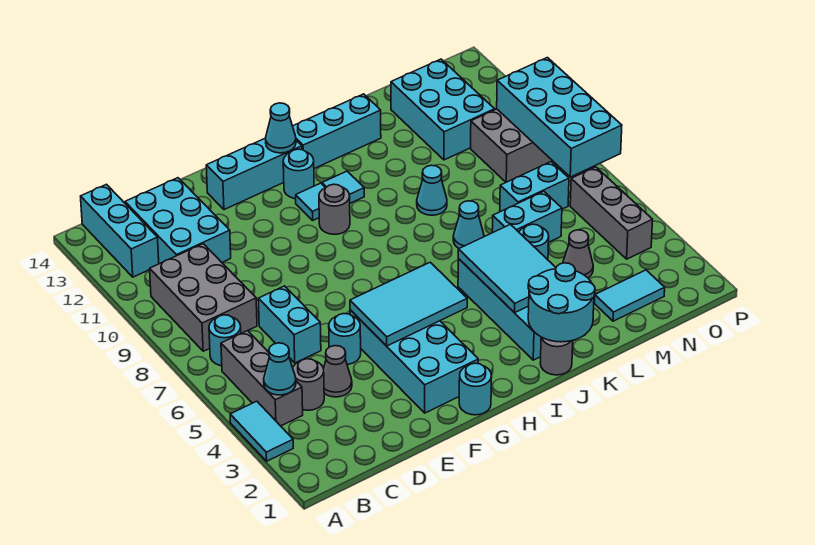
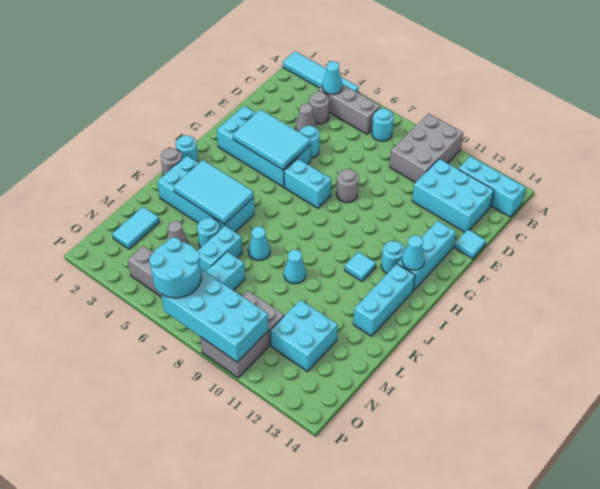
cyan 1x2 tile [230,401,293,461] -> cyan 1x4 tile [283,51,359,93]
grey 2x3 brick [150,244,257,351] -> grey 2x3 brick turned to [390,113,463,183]
cyan 1x2 brick [258,286,321,363] -> cyan 1x2 brick moved to [284,158,331,208]
cyan 2x3 tile [350,262,467,346] -> cyan 2x3 tile turned to [233,110,310,170]
cyan 1x1 round brick [459,363,492,415] -> cyan 1x1 round brick moved to [176,135,198,162]
grey 1x1 round brick [319,184,350,234] -> grey 1x1 round brick moved to [337,169,359,203]
cyan 1x1 tile [296,183,325,220] -> cyan 1x1 tile moved to [455,229,486,259]
cyan 2x2 round brick [528,263,595,342] -> cyan 2x2 round brick moved to [149,238,201,298]
cyan 2x3 brick [391,59,495,160] -> cyan 2x2 brick [270,300,338,371]

